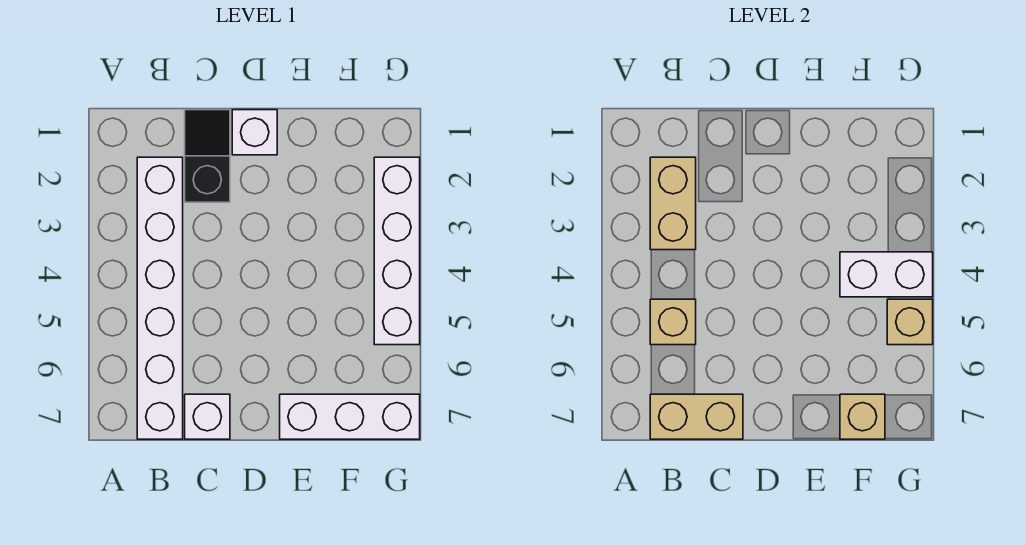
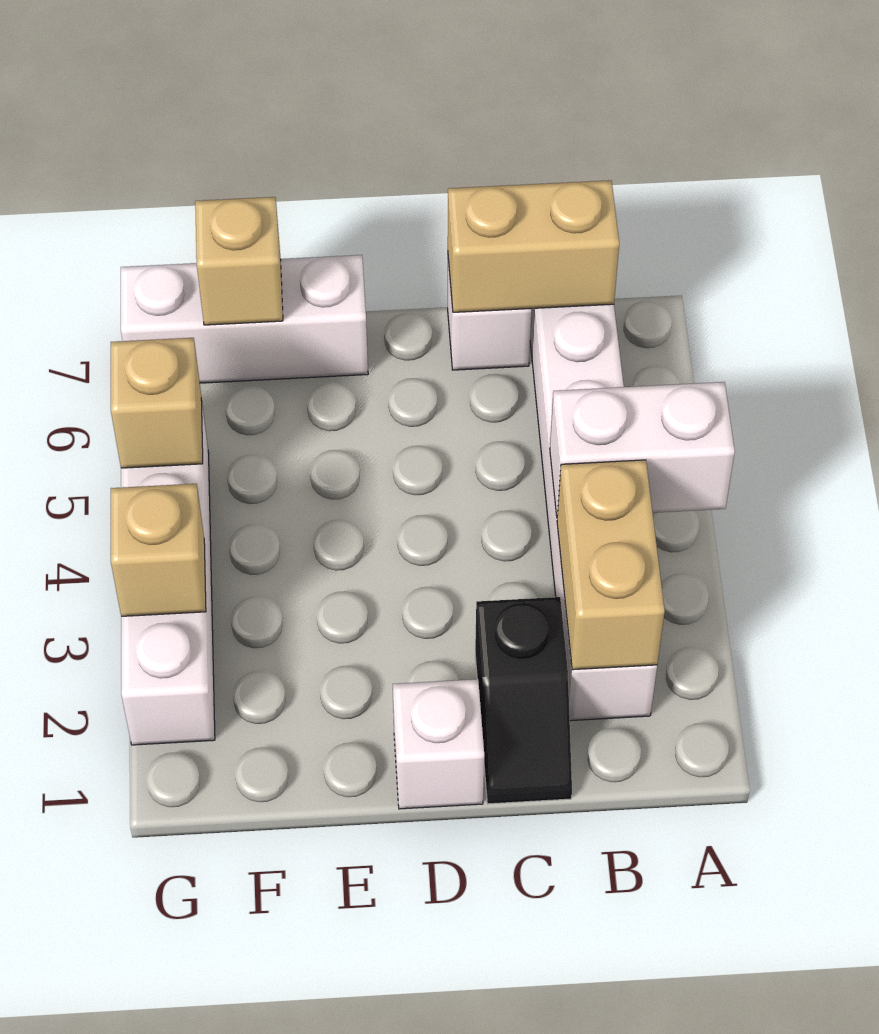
tan 1x1 brick [650,299,696,345] -> tan 1x1 brick moved to [111,484,206,616]
white 1x2 brick [840,252,933,297] -> white 1x2 brick moved to [550,382,735,516]

